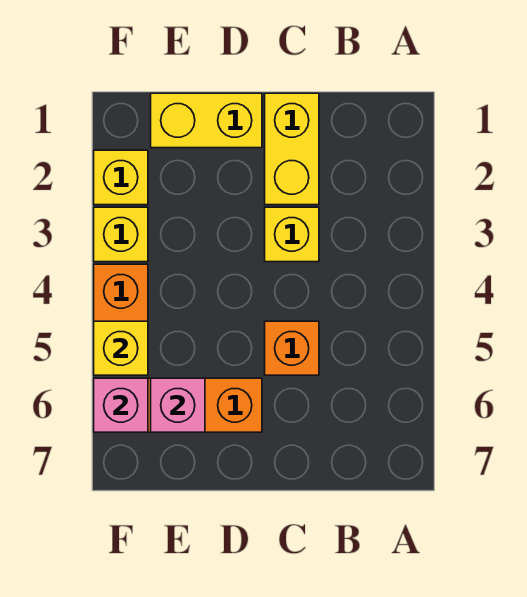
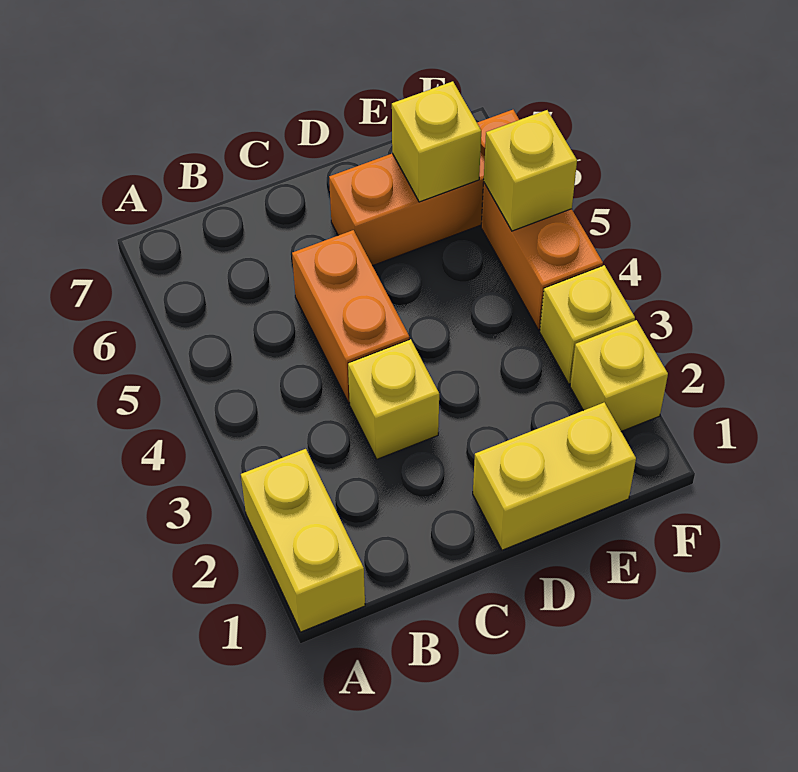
yellow 1x2 brick [265,93,319,205] -> yellow 1x2 brick moved to [241,449,365,632]
orange 1x1 brick [265,321,319,375] -> orange 1x2 brick [292,230,409,403]
pink 1x1 brick [151,378,205,432] -> yellow 1x1 brick [392,81,481,202]
pink 1x1 brick [94,378,148,432] -> none

